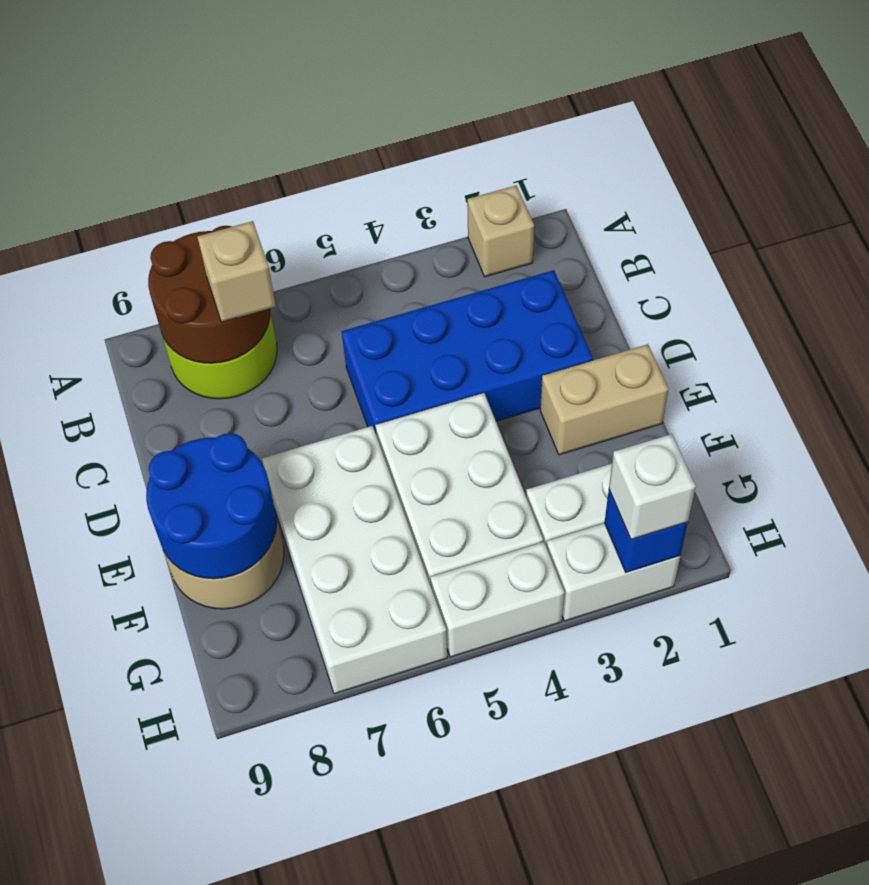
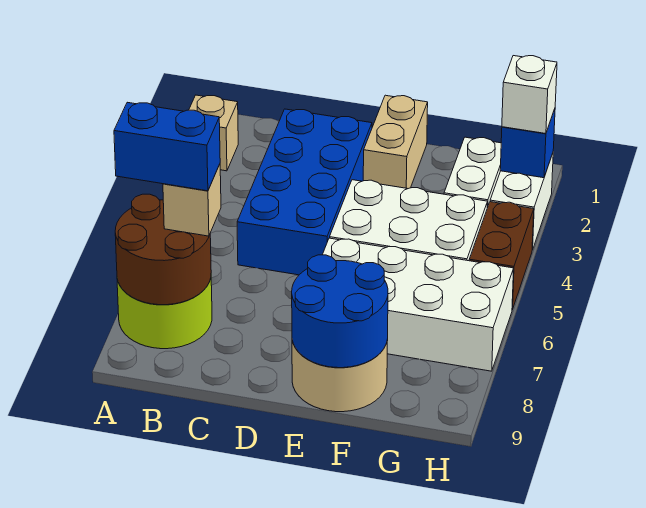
none -> blue 1x2 brick [114,102,220,191]
white 1x2 brick [430,542,564,657] -> brown 1x2 brick [469,202,534,310]

